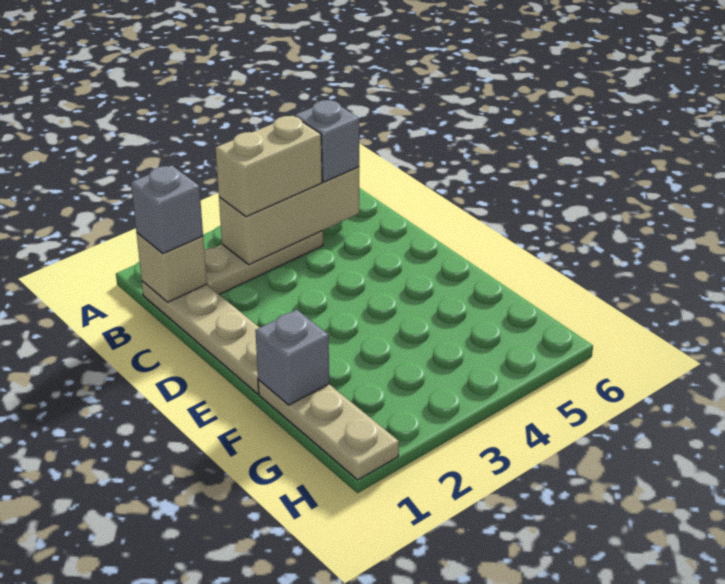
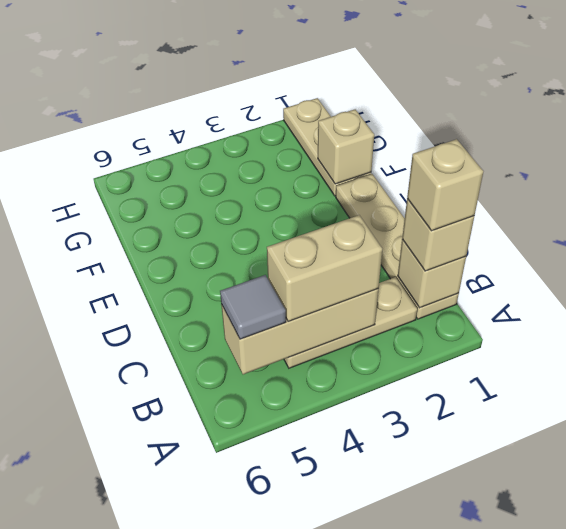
grey 1x1 brick [131,165,203,254] -> tan 1x1 brick [402,199,474,271]
none -> tan 1x1 brick [407,139,483,231]
grey 1x1 brick [295,100,359,182] -> grey 1x1 tile [220,275,286,339]
grey 1x1 brick [255,310,329,405] -> tan 1x1 brick [318,109,374,184]

